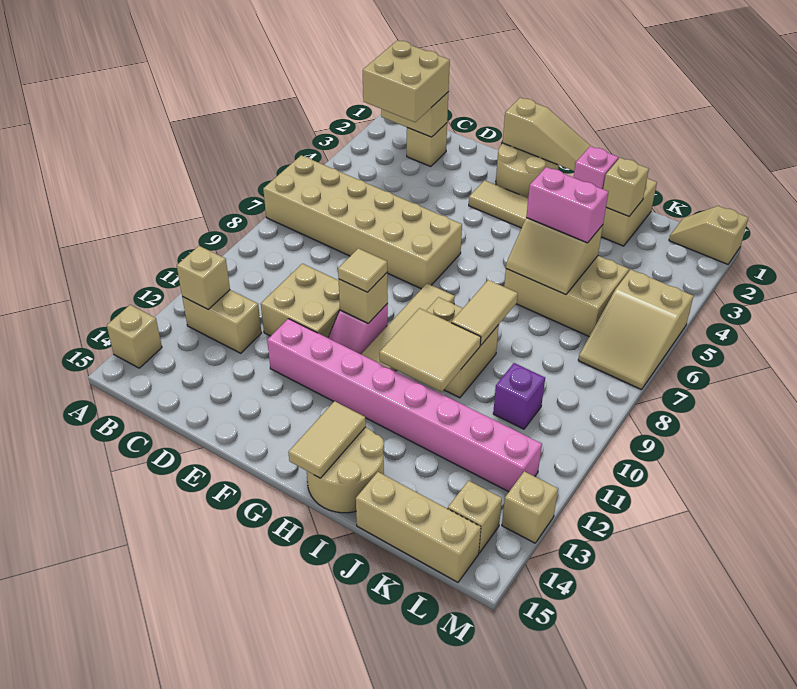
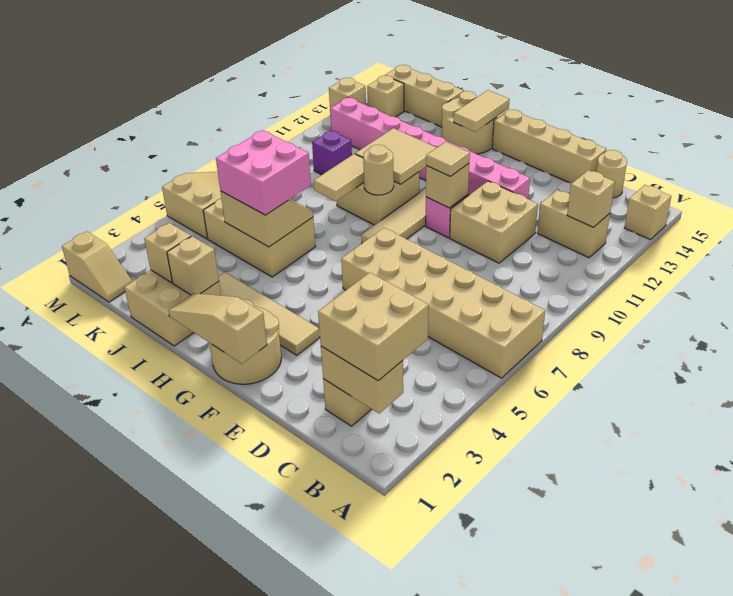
none -> tan 1x1 round brick [596,150,627,198]
none -> tan 1x4 brick [492,110,606,183]
none -> tan 1x1 round brick [363,145,394,195]
pink 1x1 brick [573,146,618,189] -> tan 1x1 brick [167,236,219,295]
pink 1x2 brick [526,167,608,243] -> pink 2x2 brick [216,130,311,215]

